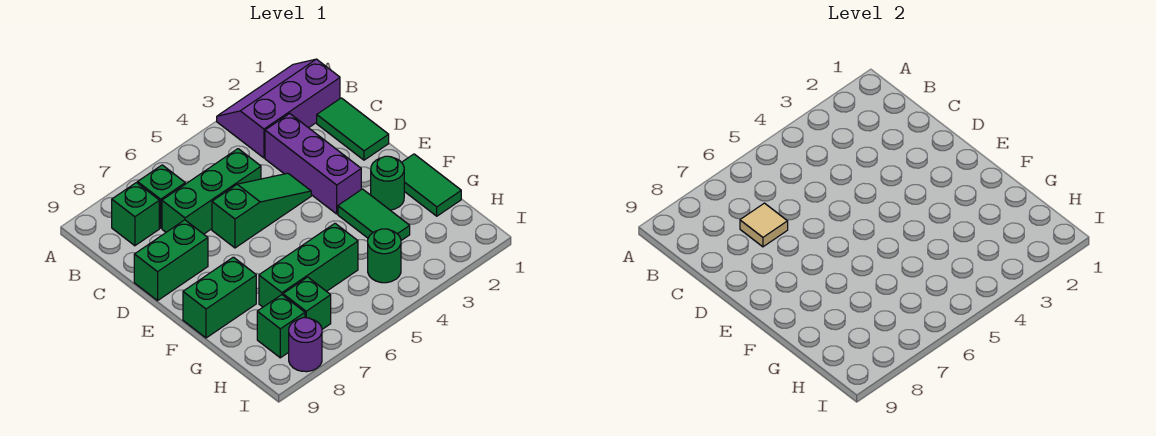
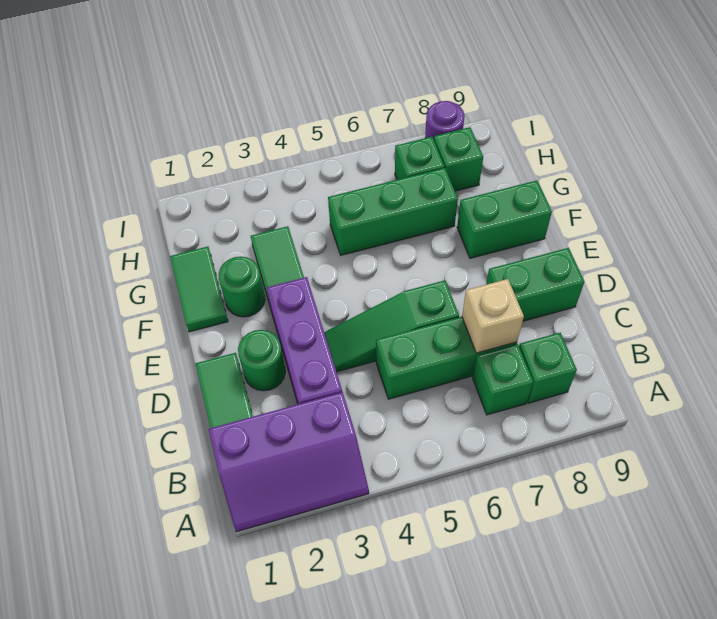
tan 1x1 tile [740,203,788,247] -> tan 1x1 brick [462,279,524,353]
green 1x1 round brick [368,229,401,283] -> green 1x1 round brick moved to [238,330,285,391]

